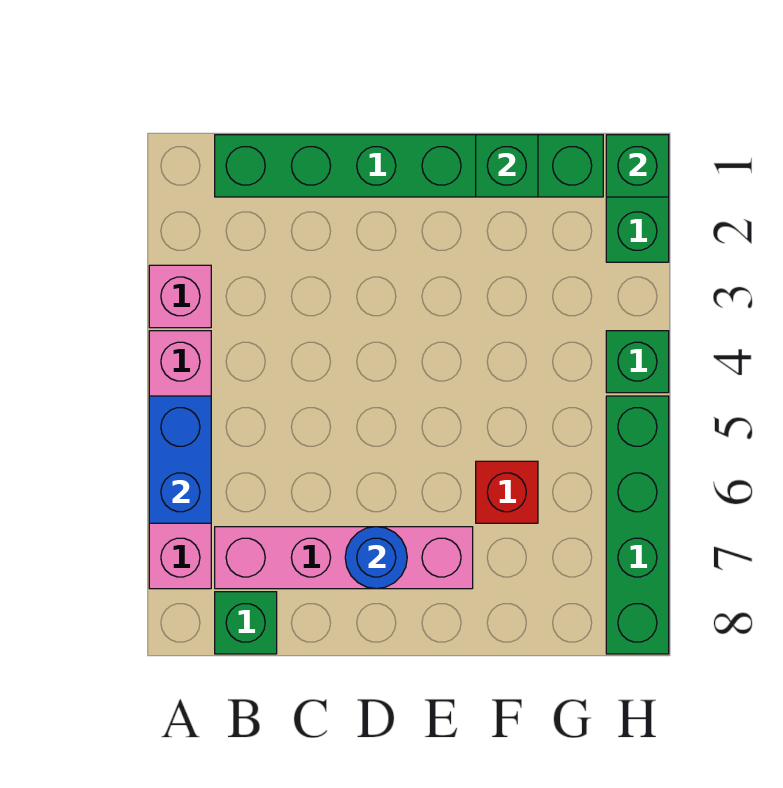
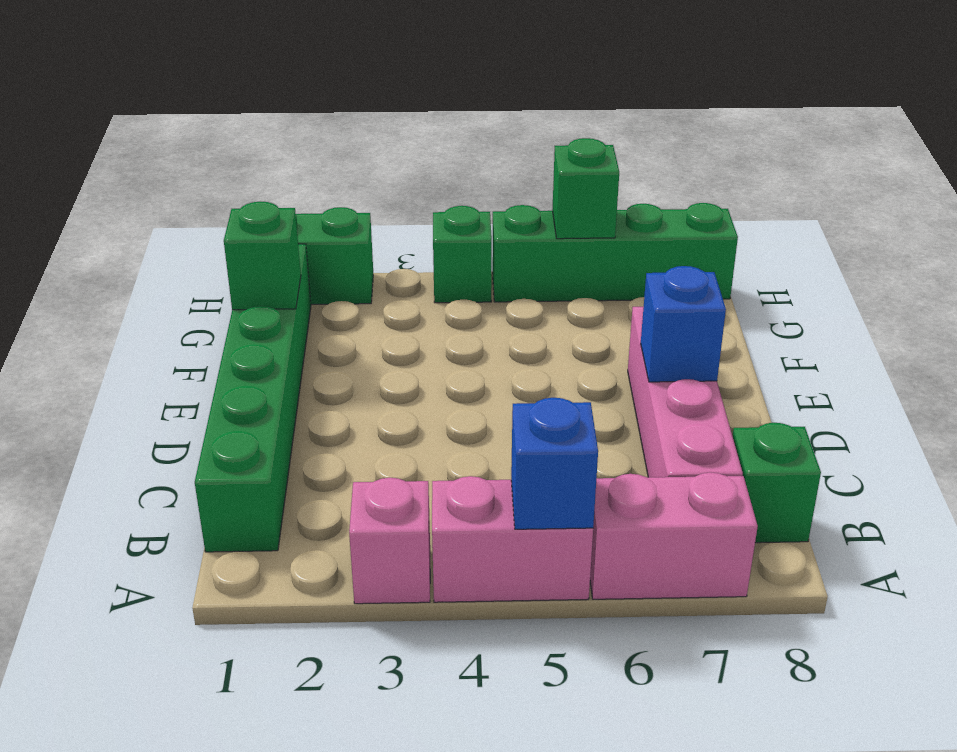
blue 1x2 brick [149,396,211,523] -> blue 1x1 brick [511,398,598,529]
blue 1x1 round brick [345,527,407,589] -> blue 1x1 brick [641,266,726,382]
red 1x1 brick [476,461,538,523] -> none
green 1x1 brick [606,135,669,197] -> green 1x1 brick moved to [552,138,619,239]

